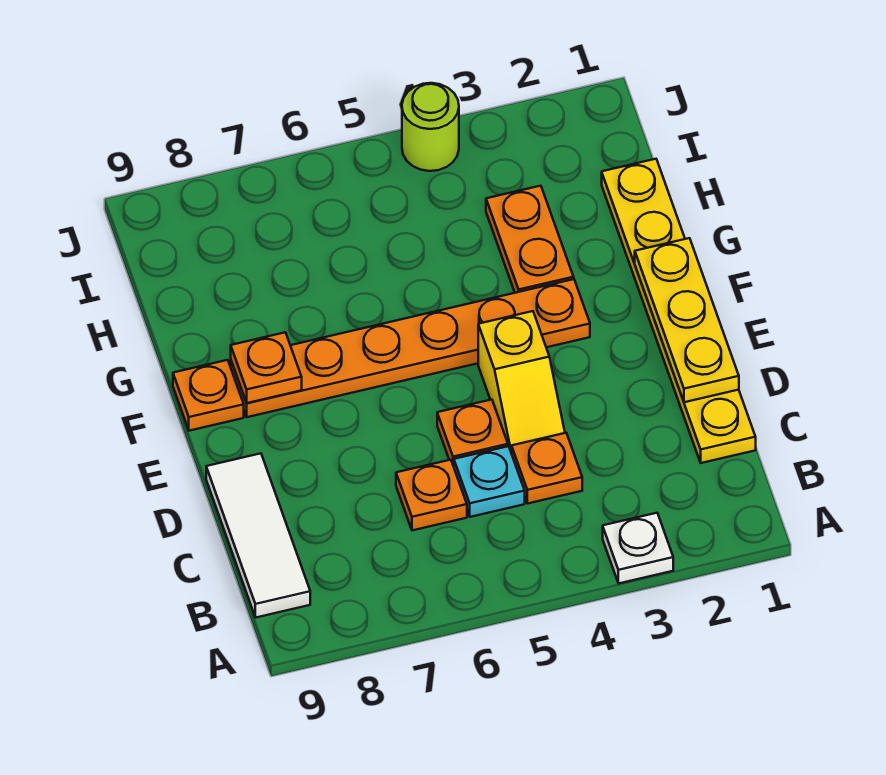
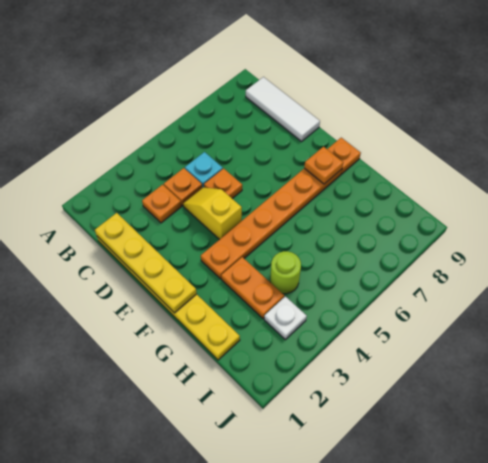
white 1x1 plate [603,513,673,583] -> white 1x1 plate moved to [264,296,307,339]
orange 1x1 plate [396,460,467,530] -> orange 1x1 plate moved to [142,185,181,223]
yellow 1x3 plate [635,238,739,402] -> yellow 1x4 plate [95,213,197,313]
lime 1x1 round brick [402,83,459,171] -> lime 1x1 round brick moved to [270,251,301,294]

